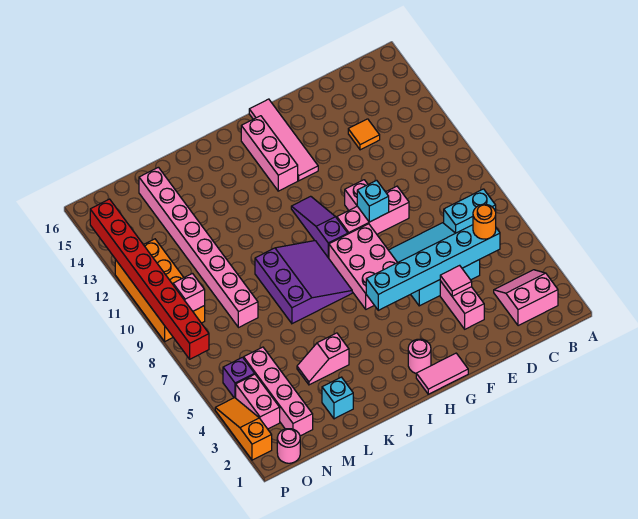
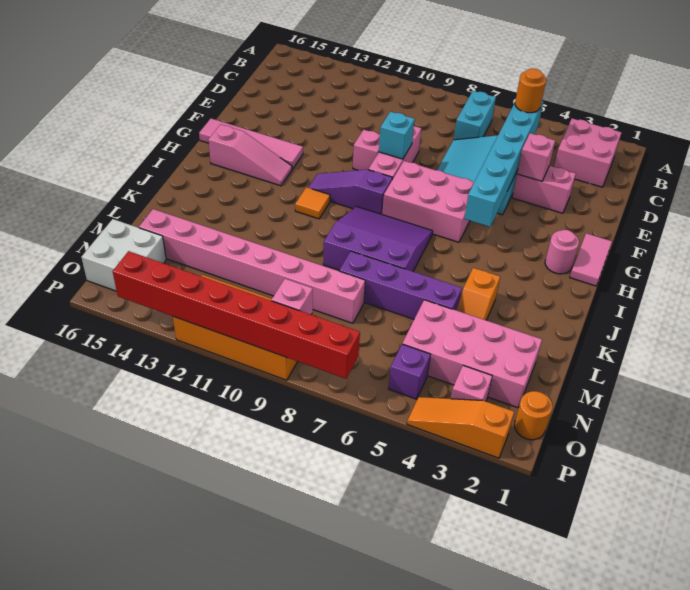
pink 2x2 slope [494,270,558,326] -> pink 2x2 brick [554,119,622,187]
orange 1x1 tile [348,119,380,150] -> orange 1x1 tile moved to [295,187,330,219]
pink 1x1 tile [440,265,472,296] -> pink 1x1 brick [517,133,555,181]
pink 1x3 brick [241,116,298,191] -> pink 1x3 slope [208,124,292,186]
pink 1x2 slope [297,333,349,385] -> orange 1x2 slope [456,268,500,320]
cyan 1x1 brick [322,377,353,419] -> none
none -> purple 1x4 brick [339,251,462,319]
pink 1x4 brick [244,347,313,436] -> pink 2x4 brick [402,300,542,408]
none -> white 2x2 brick [81,219,166,291]
pink 1x1 round brick [277,429,300,463] -> orange 1x1 round brick [514,391,552,440]
pink 1x2 brick [236,374,280,429] -> pink 1x1 brick [451,365,492,401]

